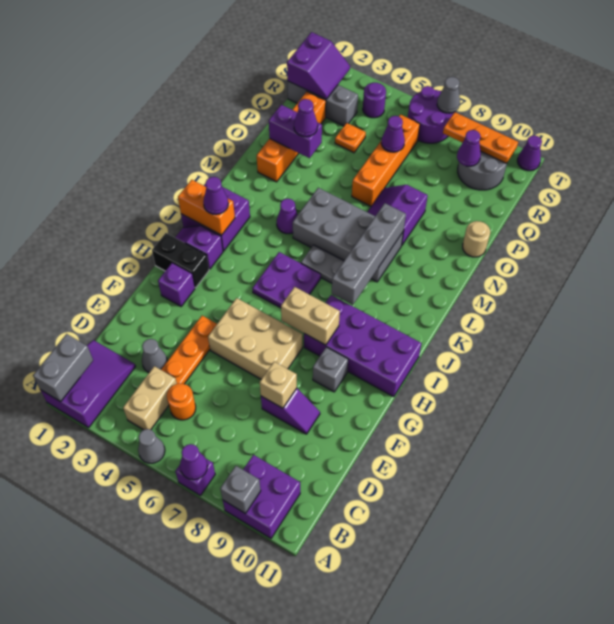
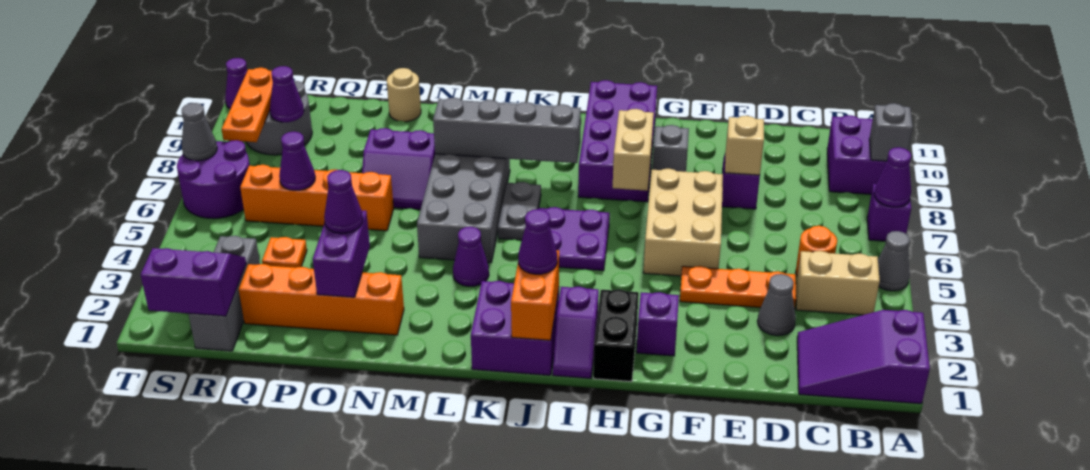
grey 1x2 brick [33,334,93,402] -> none
purple 1x1 round brick [363,83,386,118] -> none

